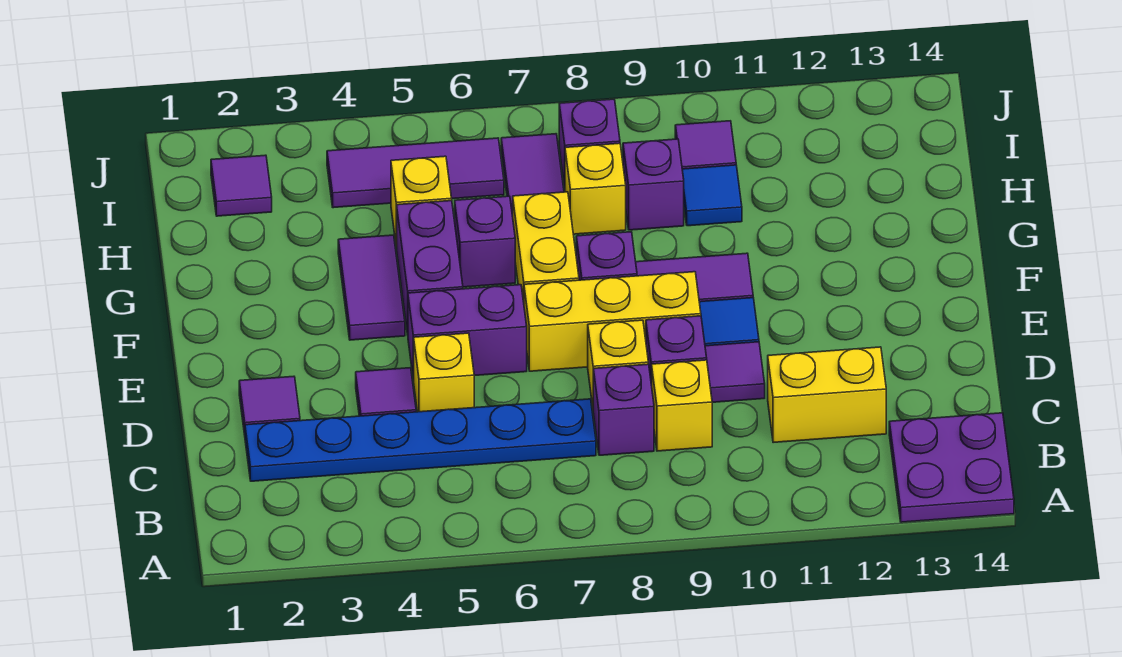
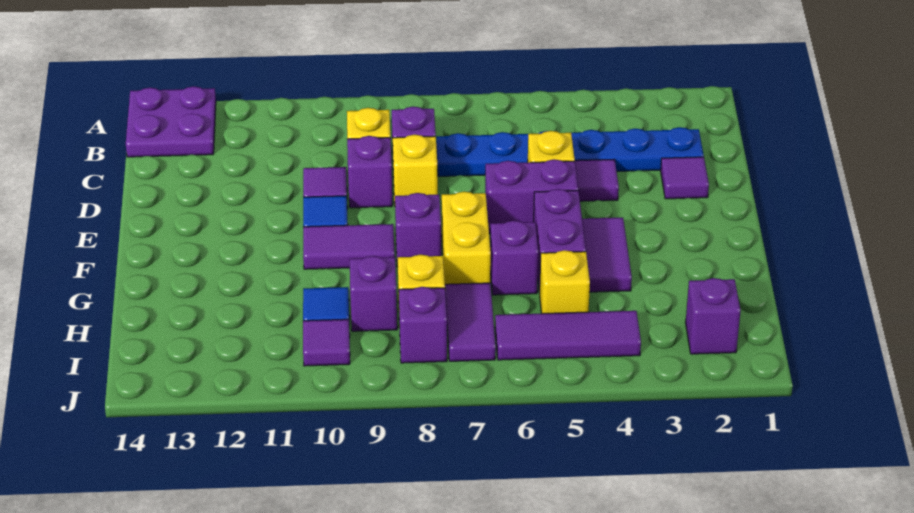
yellow 1x2 brick [768,347,886,443] -> none
yellow 1x3 brick [524,272,701,371] -> none
purple 1x1 tile [211,155,272,216] -> purple 1x1 brick [686,278,741,354]

